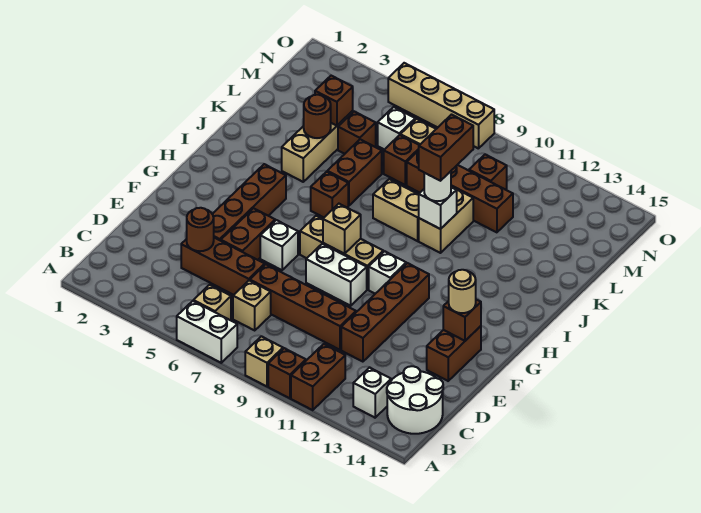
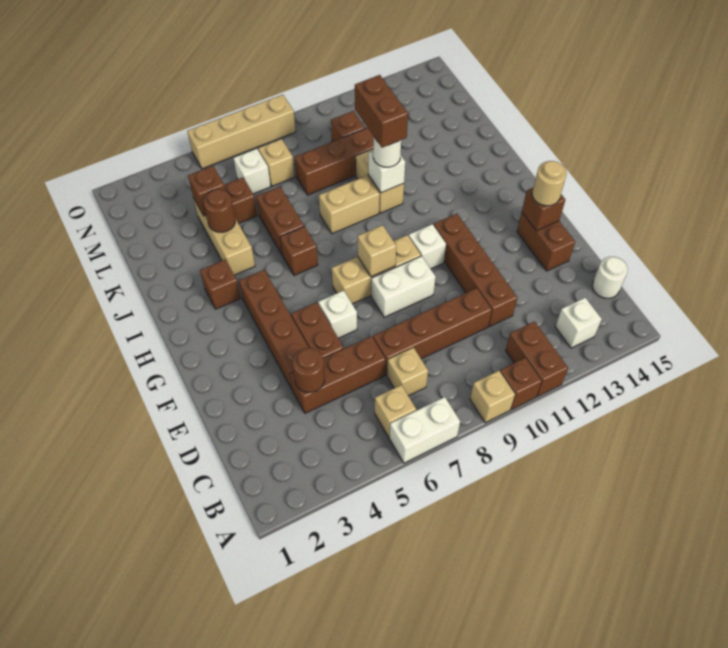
white 2x2 round brick [387,366,443,434] -> white 1x1 round brick [592,257,628,298]
brown 1x1 brick [384,135,419,185] -> brown 1x1 brick moved to [200,259,241,309]

